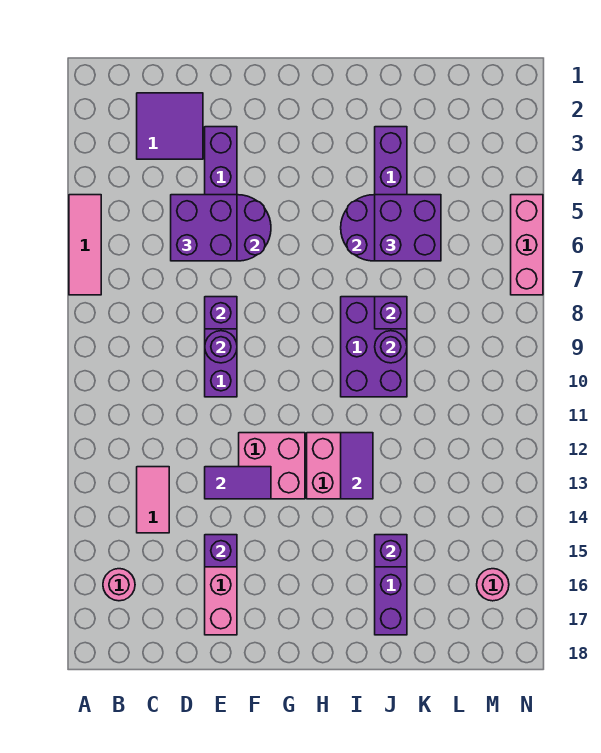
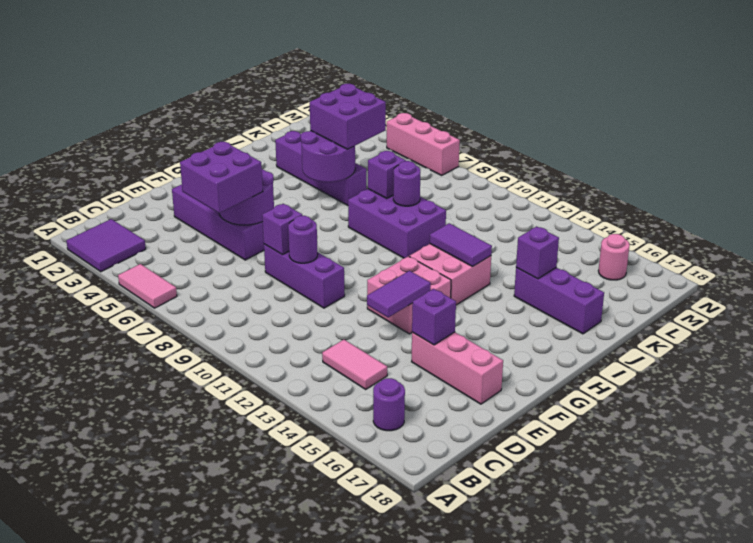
pink 1x3 tile [69,195,101,295] -> pink 1x2 tile [118,264,177,308]
pink 1x1 round brick [103,569,135,601] -> purple 1x1 round brick [373,378,405,431]
purple 2x2 tile [137,93,203,159] -> purple 2x2 tile moved to [66,219,146,272]

